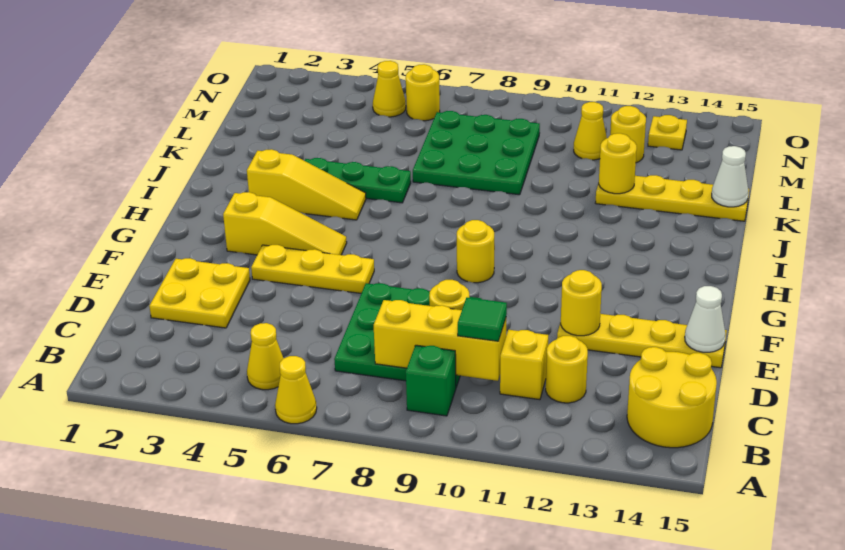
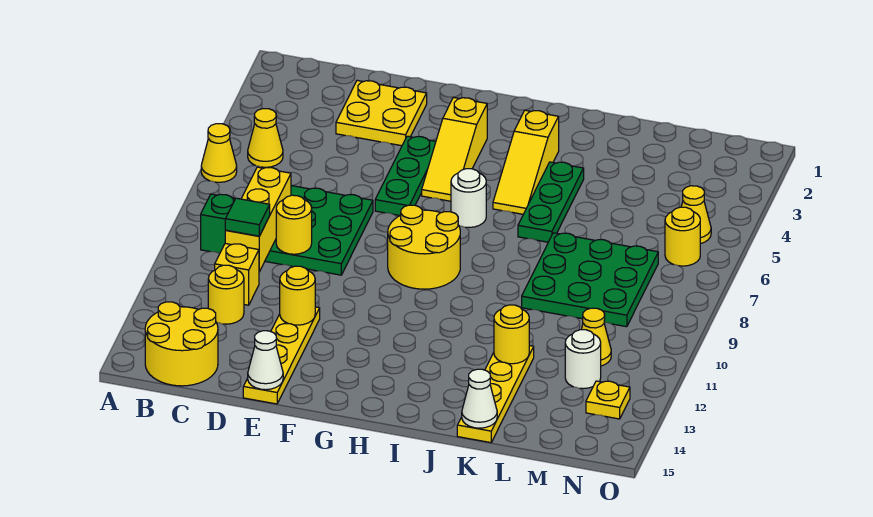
yellow 1x3 plate [251,245,374,293] -> green 1x3 plate [375,136,436,216]
yellow 1x1 round brick [457,220,494,283] -> yellow 2x2 round brick [388,205,460,289]
none -> white 1x1 round brick [451,169,486,227]
yellow 1x1 round brick [610,106,646,163] -> white 1x1 round brick [565,330,601,389]

